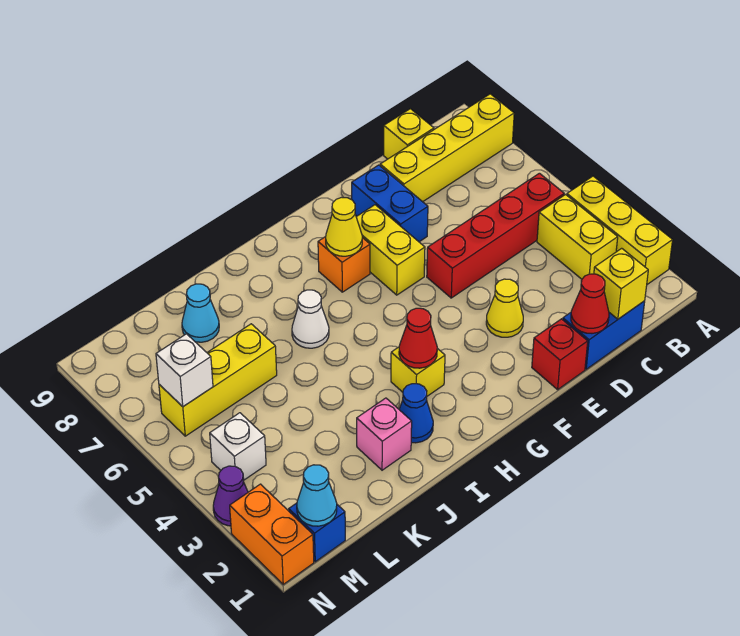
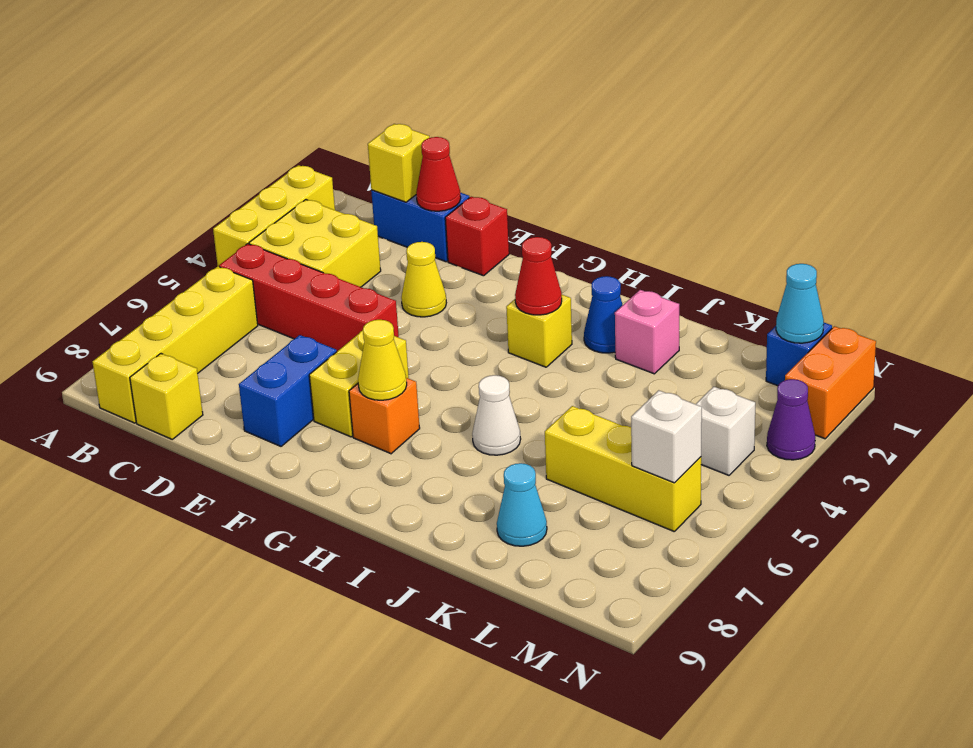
yellow 1x4 brick [380,94,514,202] -> yellow 1x4 brick turned to [93,266,258,423]
yellow 1x2 brick [537,195,618,279] -> yellow 2x2 brick [249,200,381,287]

